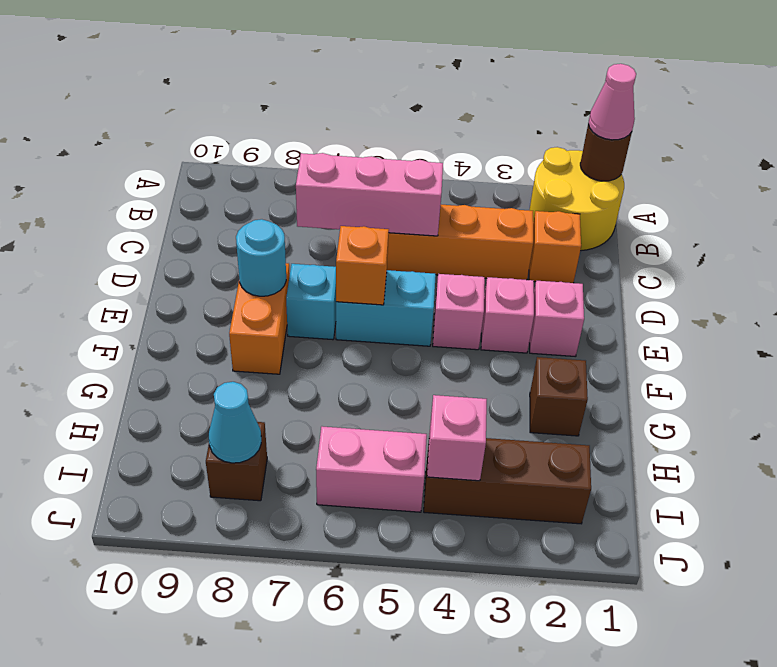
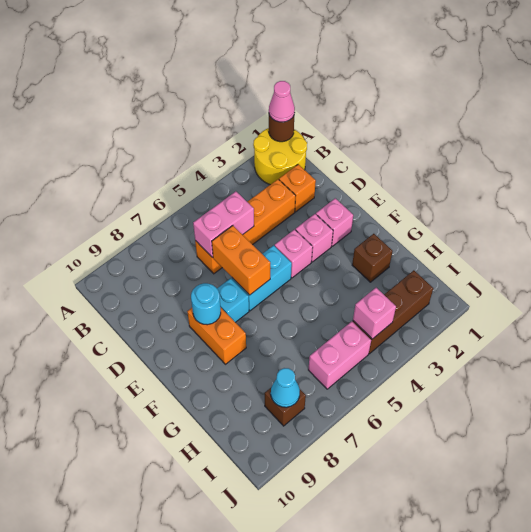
pink 1x3 brick [296,153,443,236] -> pink 1x2 brick [193,191,254,257]
orange 1x1 brick [336,226,389,305] -> orange 1x2 brick [212,226,270,295]

